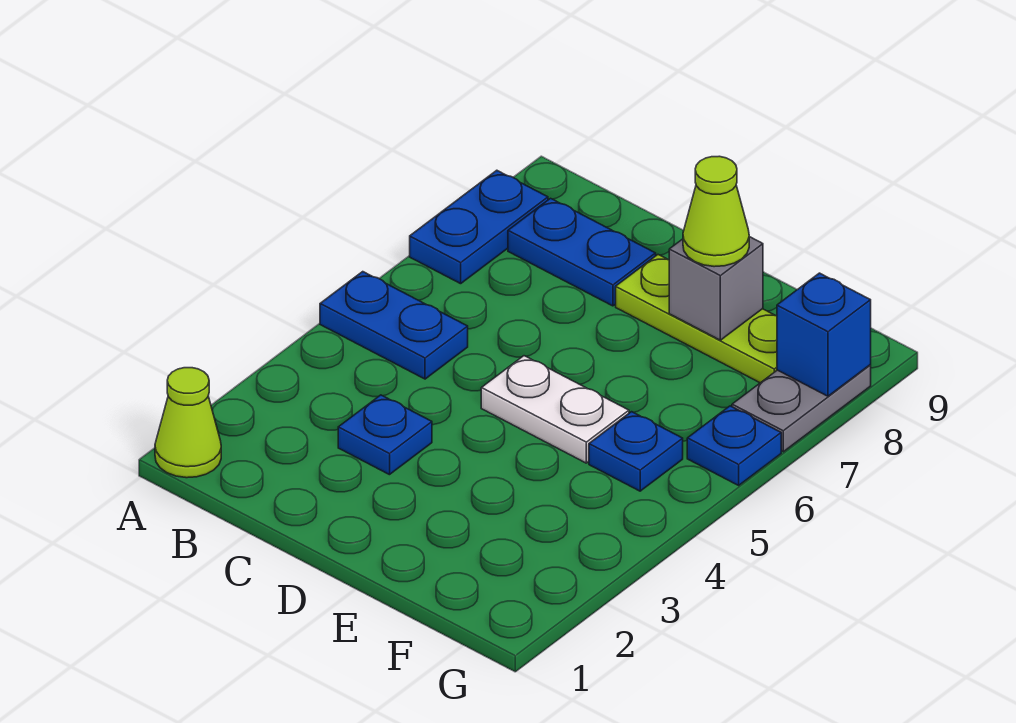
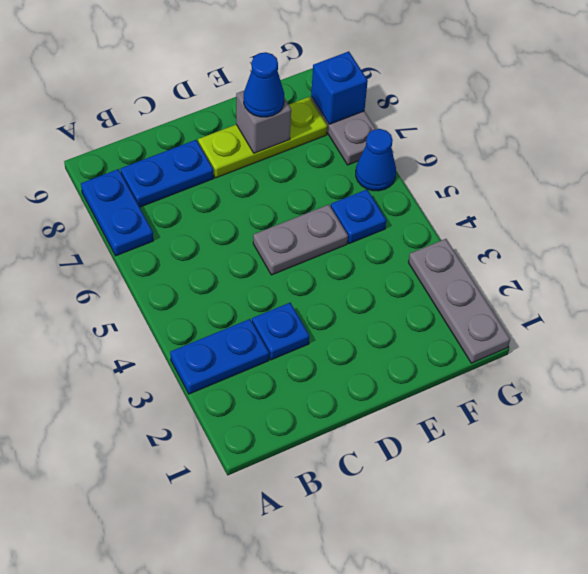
lime 1x1 cone [155,368,221,478] -> none
blue 1x2 plate [320,272,468,379] -> blue 1x2 plate moved to [170,319,269,394]
white 1x2 plate [481,356,629,463] -> grey 1x2 plate [253,205,348,275]
lime 1x1 cone [683,156,749,267] -> blue 1x1 cone [244,52,284,117]
none -> grey 1x3 plate [408,239,510,363]
blue 1x1 plate [687,406,781,485] -> blue 1x1 cone [356,129,396,191]

